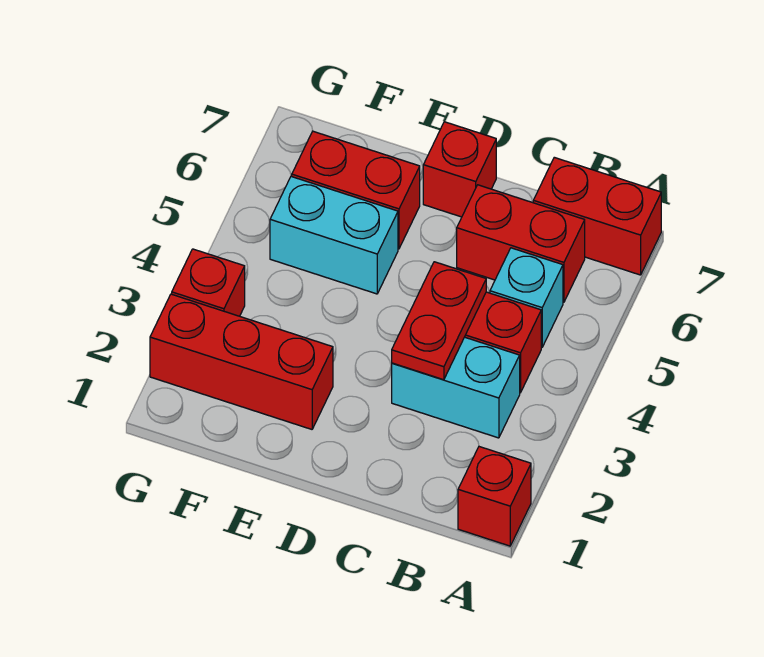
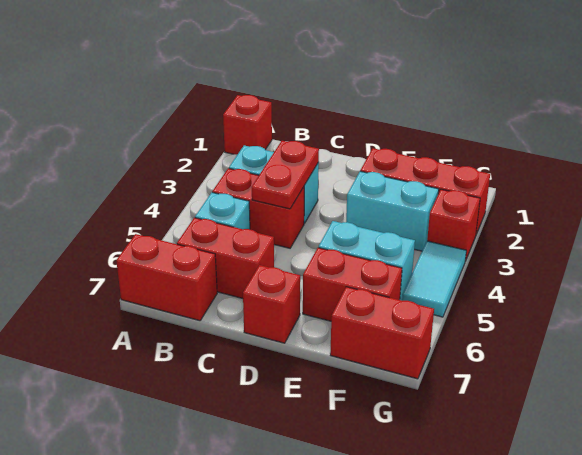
none -> cyan 1x2 brick [346,171,439,251]
none -> red 1x2 brick [330,287,434,379]
none -> cyan 1x2 tile [402,241,466,317]

